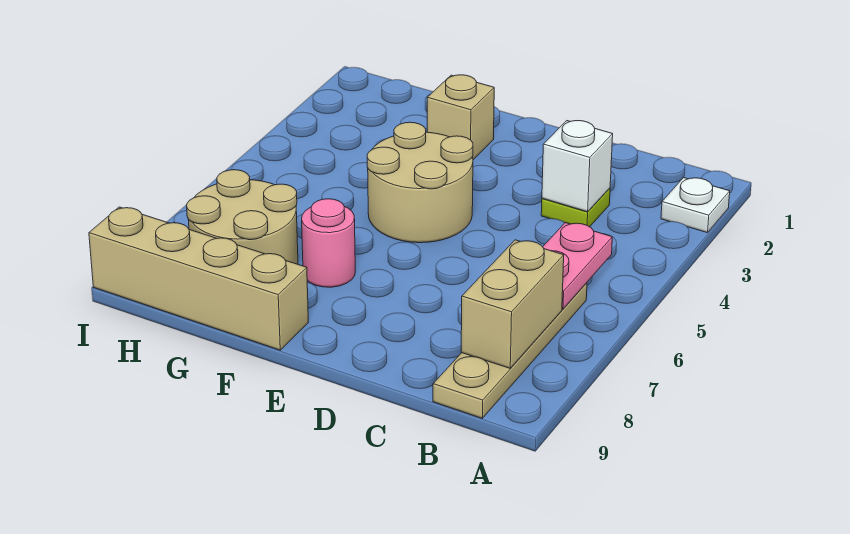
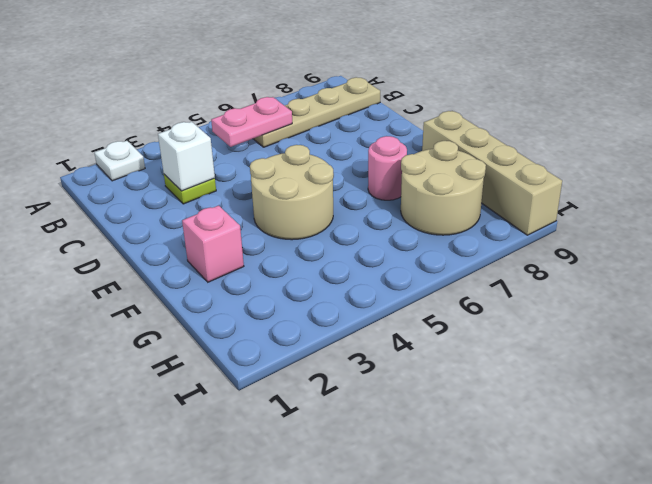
tan 1x2 brick [461,240,564,368] -> none
tan 1x1 brick [427,75,494,160] -> pink 1x1 brick [182,206,244,282]

